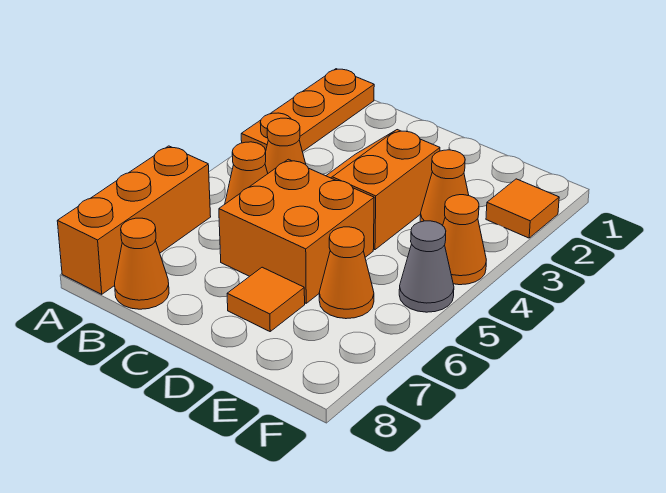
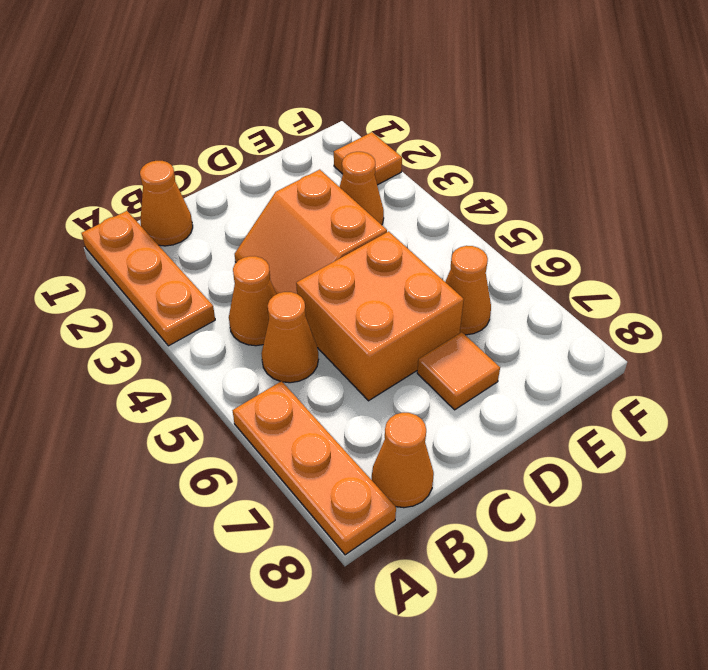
orange 1x3 brick [57,146,211,294] -> orange 1x3 plate [233,381,396,555]
orange 1x1 cone [443,195,486,285] -> orange 1x1 cone moved to [140,161,193,246]
grey 1x1 cone [399,221,454,312] -> none

